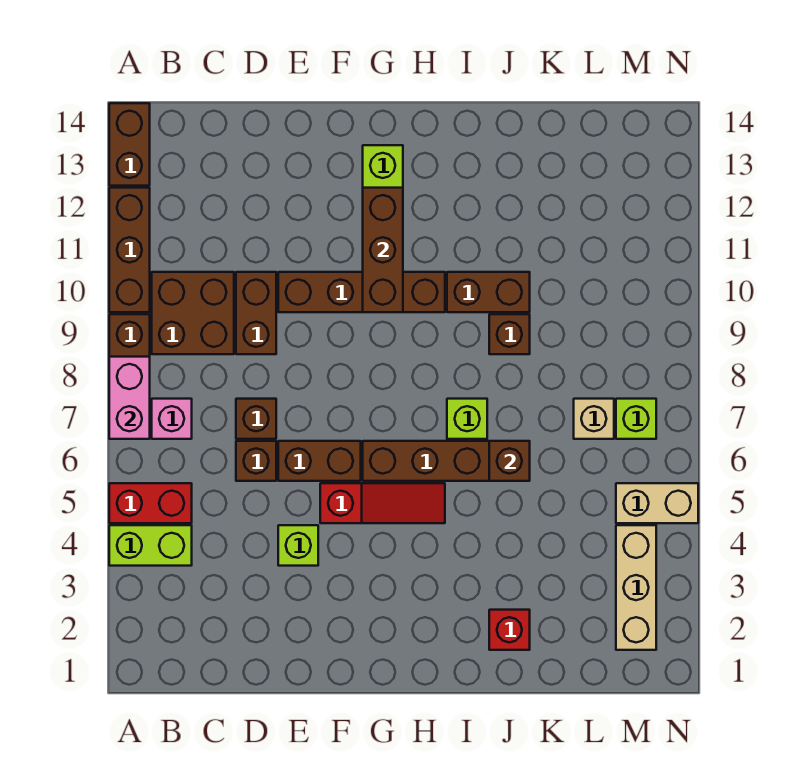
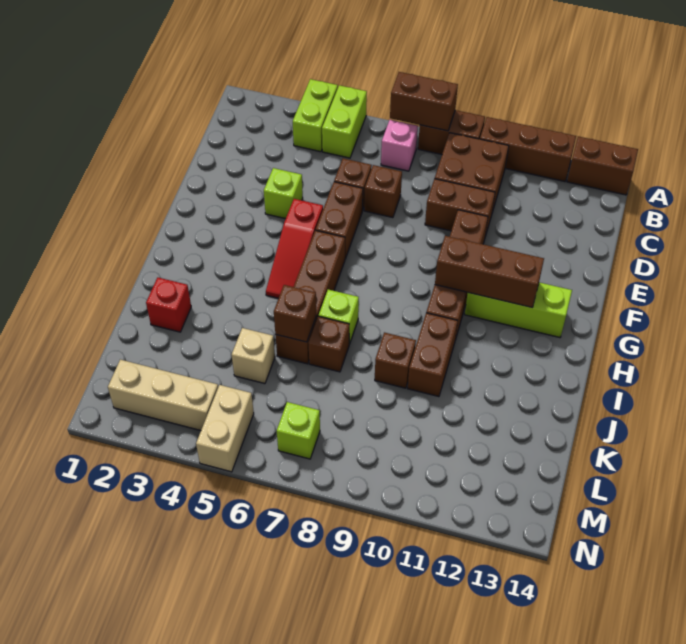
red 1x2 brick [109,483,192,523] -> lime 1x2 brick [322,85,367,158]
pink 1x2 brick [109,357,150,439] -> brown 1x2 brick [390,72,458,131]
none -> brown 1x1 brick [309,316,349,372]
tan 1x1 brick [574,399,614,439] -> tan 1x1 brick moved to [232,328,275,384]

